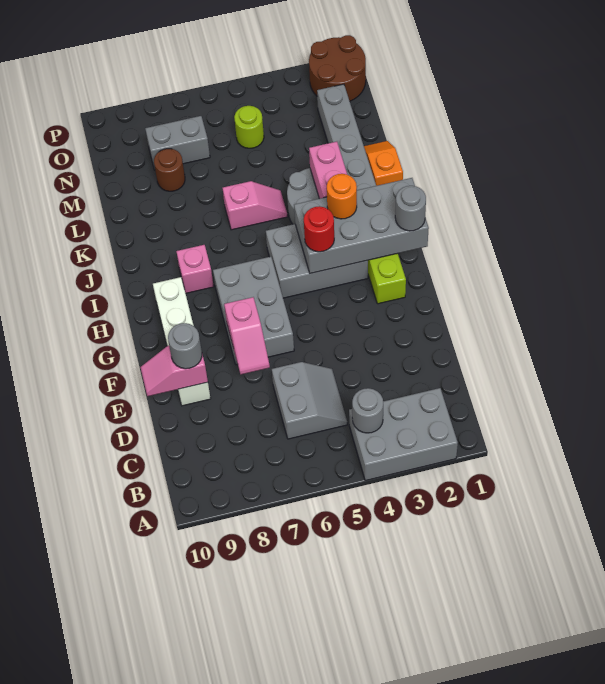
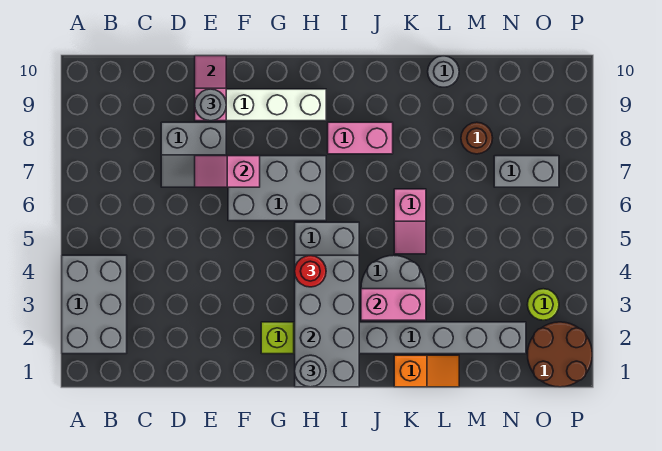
grey 1x1 round brick [352,388,383,433] -> grey 1x1 round brick moved to [428,56,459,87]
grey 2x2 slope [272,362,347,439] -> grey 2x2 slope moved to [161,122,226,187]
orange 1x1 round brick [327,174,357,219] -> none
pink 1x1 brick [176,245,214,293] -> pink 1x2 brick [328,122,393,154]
lime 1x1 round brick [234,106,264,148] -> lime 1x1 round brick moved to [527,289,559,320]
grey 1x2 brick [145,116,210,170] -> grey 1x2 brick turned to [494,156,559,187]

